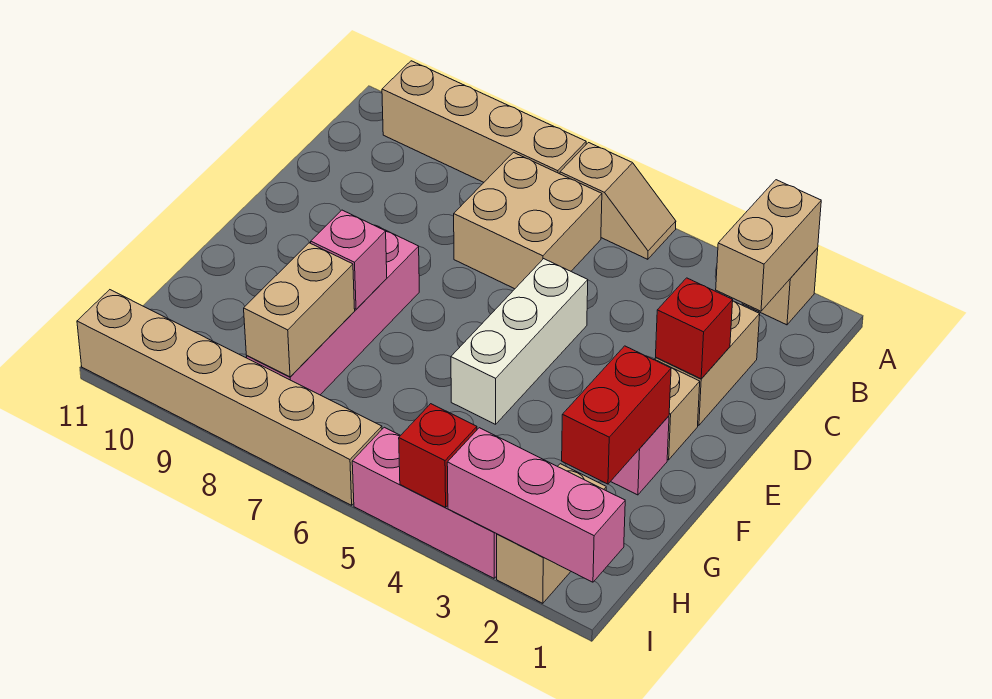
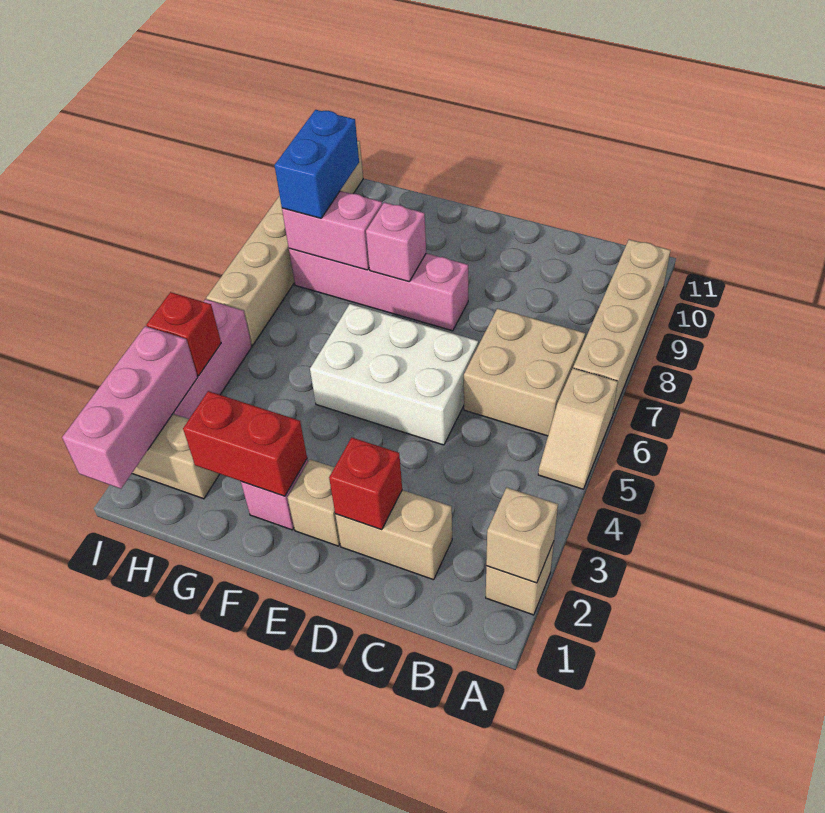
tan 1x2 brick [716,180,821,311] -> tan 1x1 brick [486,487,558,583]
white 1x3 brick [451,259,588,424] -> white 2x3 brick [310,304,478,445]
tan 1x2 brick [244,243,355,377] -> pink 1x2 brick [282,191,382,270]
none -> blue 1x2 brick [275,110,359,218]

